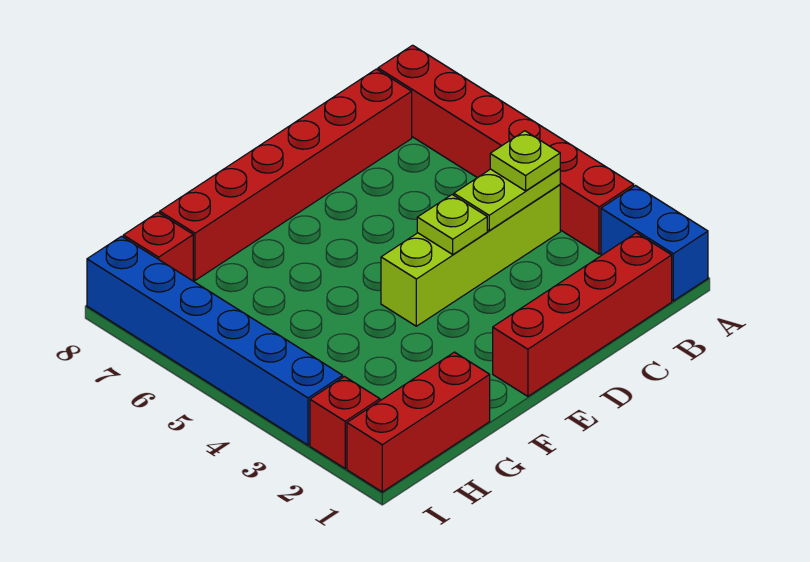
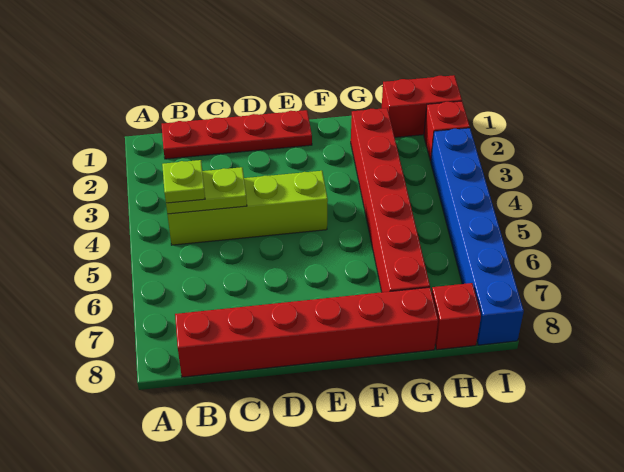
blue 1x2 brick [601,186,708,301] -> none
red 1x6 brick [378,45,634,254] -> red 1x6 brick moved to [351,108,430,292]
red 1x4 brick [493,233,672,396] -> red 1x4 plate [162,110,312,159]
lime 1x1 plate [417,195,487,254] -> none
red 1x3 brick [347,352,490,492] -> red 1x2 brick [382,75,462,137]

